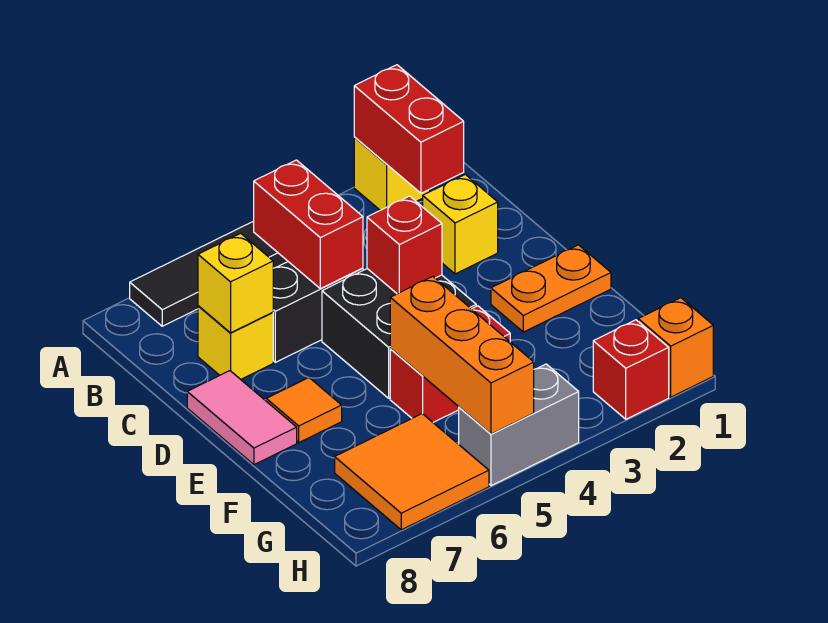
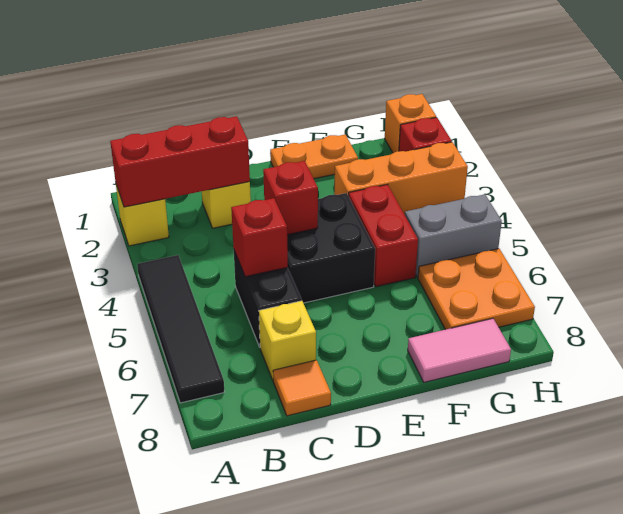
red 1x2 brick [354,65,464,193] -> red 1x3 brick [110,116,250,207]
red 1x2 brick [254,160,363,289] -> red 1x1 brick [231,198,288,277]
yellow 1x1 brick [198,233,273,333] -> none
pink 1x2 tile [187,371,297,465] -> pink 1x2 tile moved to [408,319,511,382]
orange 1x2 plate [491,245,611,332] -> orange 1x2 plate turned to [270,135,358,179]
orange 1x1 tile [266,378,342,442] -> orange 1x1 tile moved to [273,360,331,416]
orange 1x3 brick [390,277,534,434] -> orange 1x3 brick moved to [334,142,468,214]
orange 2x2 tile [335,414,489,530] -> orange 2x2 plate [418,248,535,330]
grey 1x2 brick [459,364,579,486] -> grey 1x2 brick turned to [405,194,502,277]

